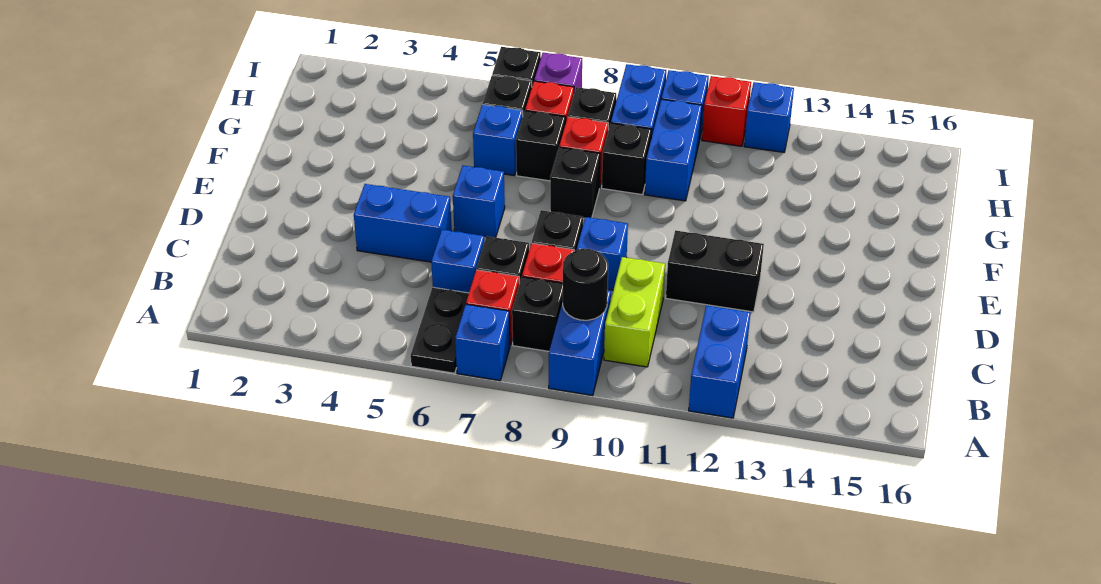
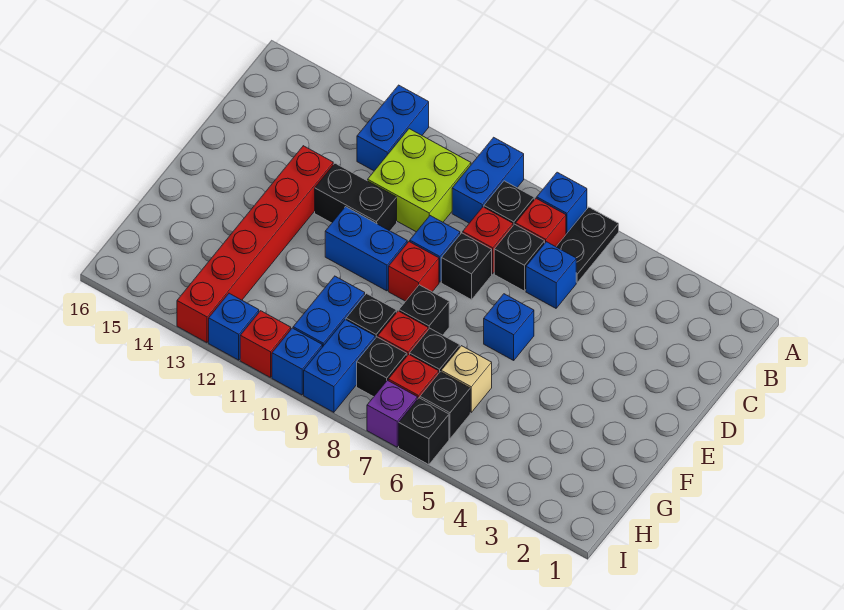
black 1x1 round brick [563,249,608,320] -> none
lime 1x2 brick [604,257,665,367] -> lime 2x2 brick [368,129,471,232]
blue 1x2 brick [354,184,452,262] -> blue 1x2 brick moved to [325,207,407,291]
none -> red 1x6 brick [177,146,333,343]
none -> red 1x1 brick [389,242,439,301]
blue 1x1 brick [473,104,523,175] -> tan 1x1 brick [441,346,492,412]

